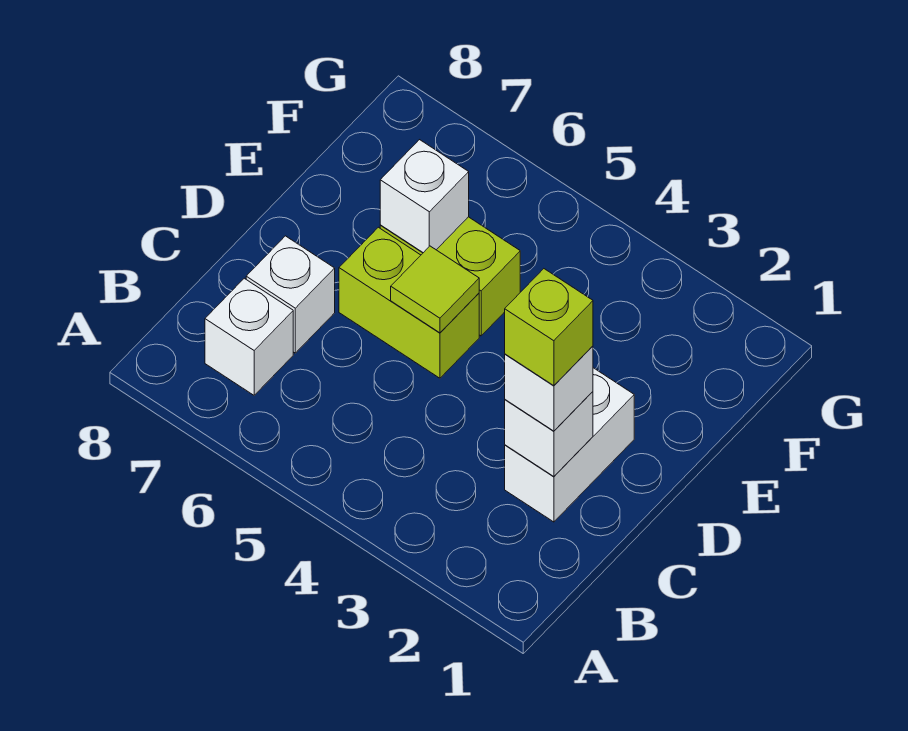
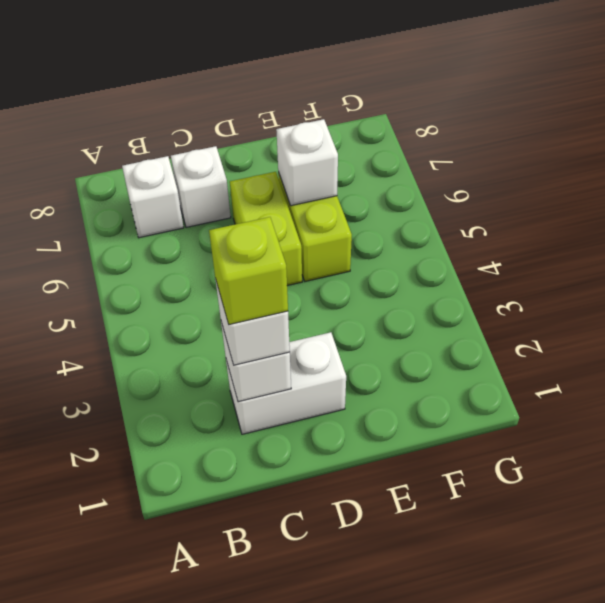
lime 1x1 tile [391,246,479,333] -> none

